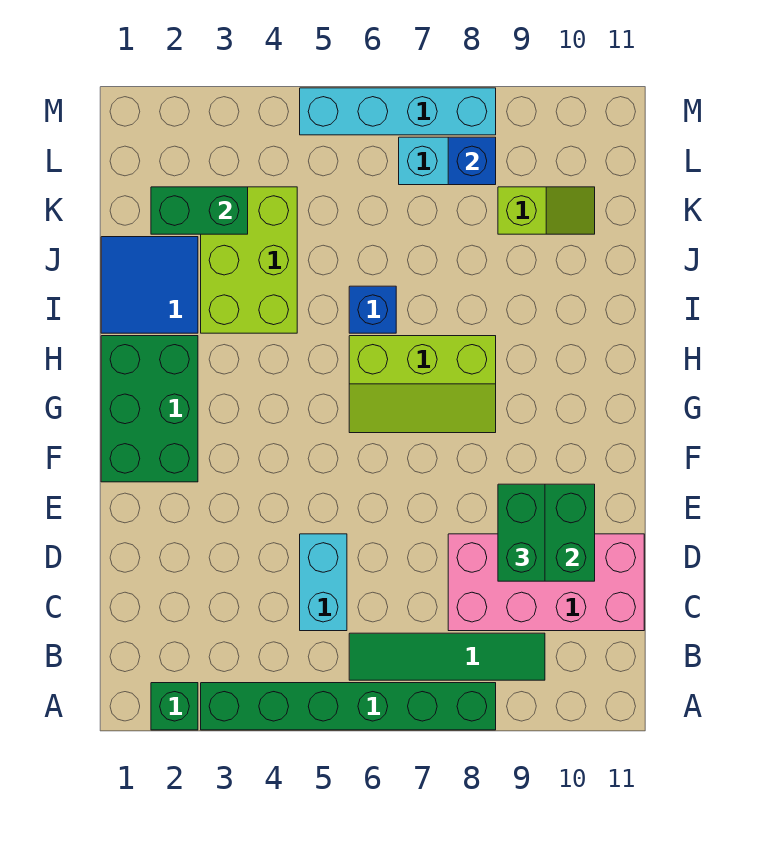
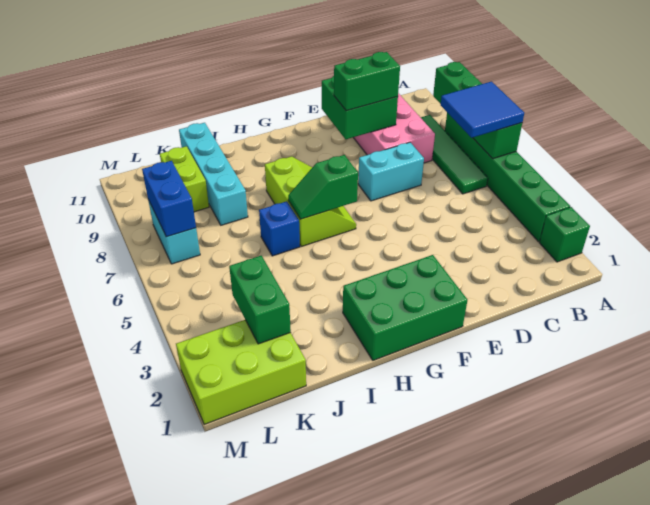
none -> green 1x4 brick [433,62,522,159]
cyan 1x2 brick [300,534,347,631] -> cyan 1x2 brick moved to [358,142,424,201]
none -> green 1x2 slope [288,155,358,219]
blue 2x2 tile [101,237,198,333] -> blue 2x2 tile moved to [441,82,524,138]
lime 2x3 brick [201,187,297,333] -> lime 2x3 brick moved to [176,320,306,425]
lime 1x2 slope [498,187,595,234] -> lime 1x2 brick [160,146,209,212]
blue 1x1 brick [448,137,496,185] -> blue 1x2 brick [142,161,196,237]
cyan 1x4 brick [300,88,496,135] -> cyan 1x4 brick moved to [179,123,248,225]

